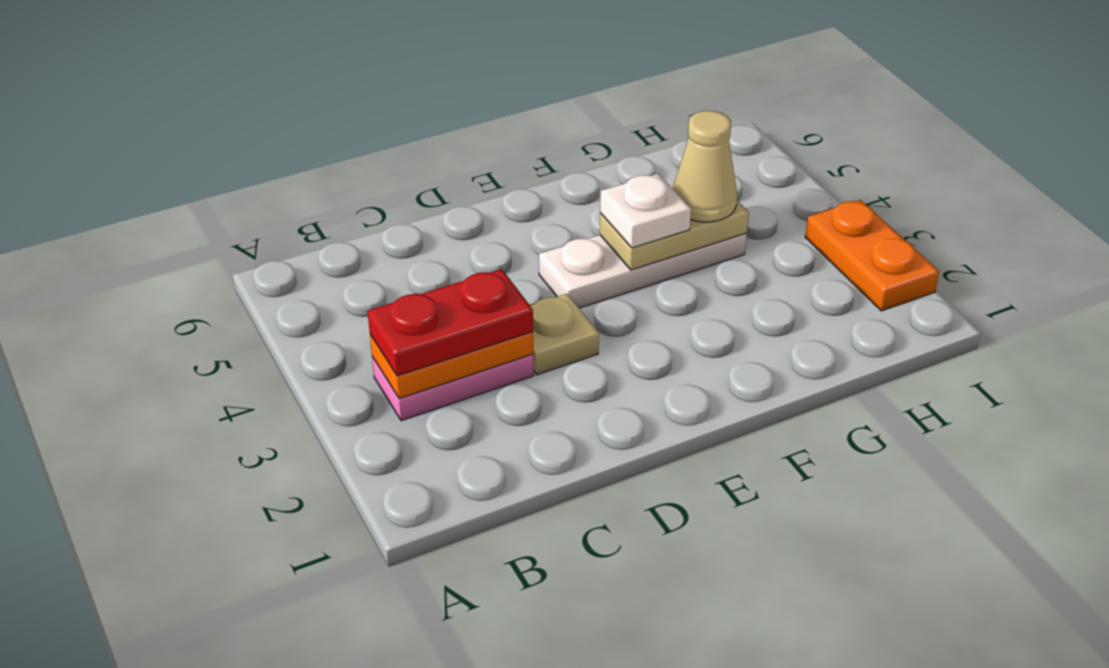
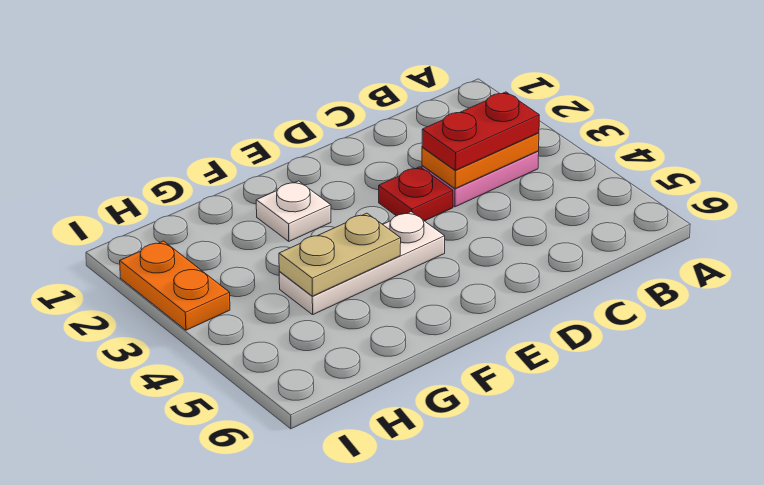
tan 1x1 plate [530,294,599,375] -> red 1x1 plate [379,167,453,221]
white 1x1 plate [600,174,691,248] -> white 1x1 plate moved to [256,181,331,241]
tan 1x1 cone [672,111,737,222] -> none

